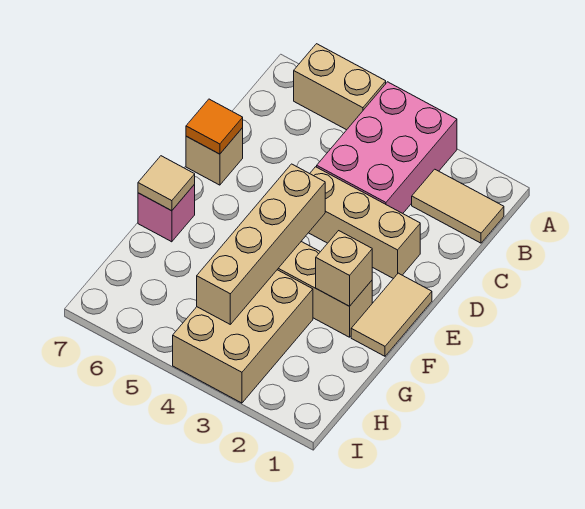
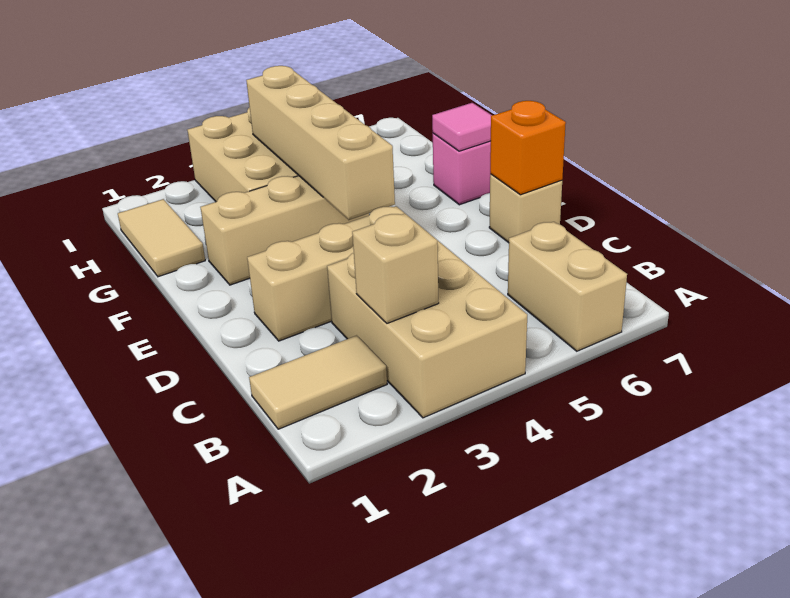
pink 2x3 brick [317,82,457,213] -> tan 2x3 brick [327,234,527,418]
tan 1x2 brick [294,44,386,130] -> tan 1x2 brick turned to [508,222,627,351]
orange 1x1 tile [186,99,243,154] -> orange 1x1 brick [490,101,566,195]
tan 1x2 tile [351,273,432,356] -> tan 1x2 tile moved to [118,199,205,277]
tan 1x1 brick [316,231,372,306] -> tan 1x1 brick moved to [352,213,439,323]
tan 1x1 tile [138,156,195,211] -> pink 1x1 tile [432,103,492,151]

